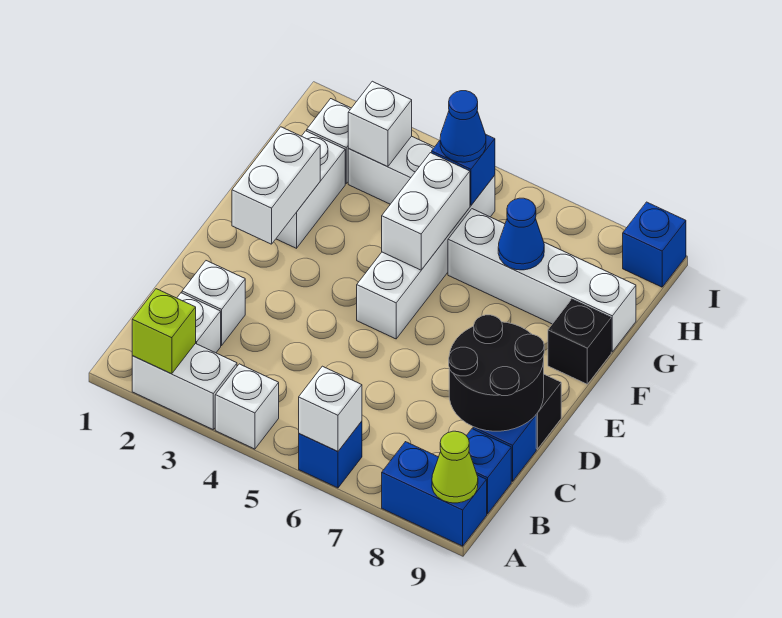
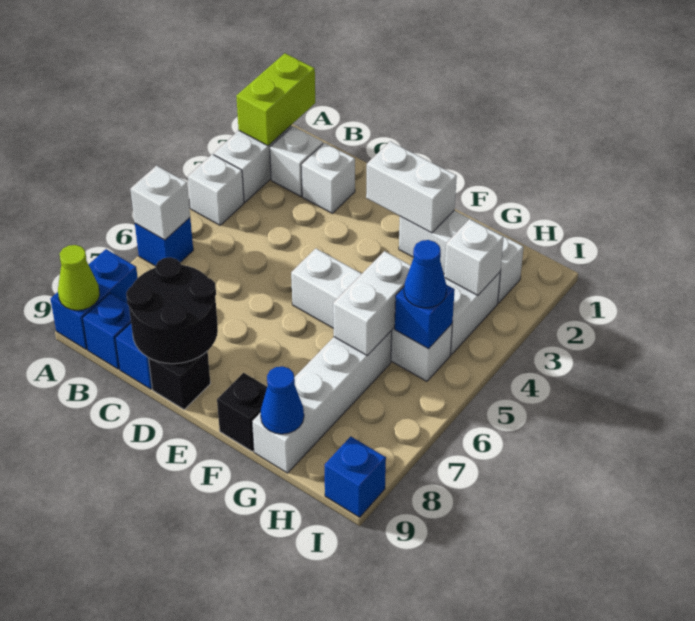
lime 1x1 brick [132,289,196,374] -> lime 1x2 brick [236,53,315,146]
white 1x2 brick [382,153,470,270] -> white 1x2 brick turned to [333,251,411,356]
blue 1x1 cone [498,198,544,270] -> blue 1x1 cone moved to [261,366,304,434]

